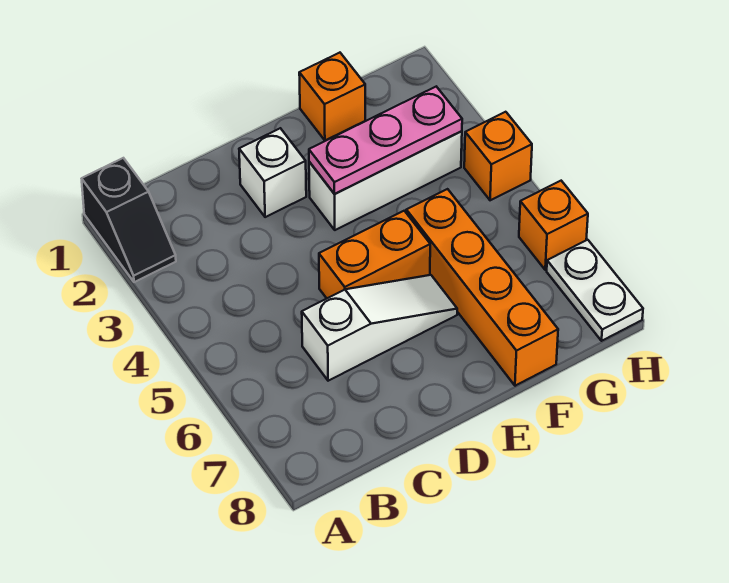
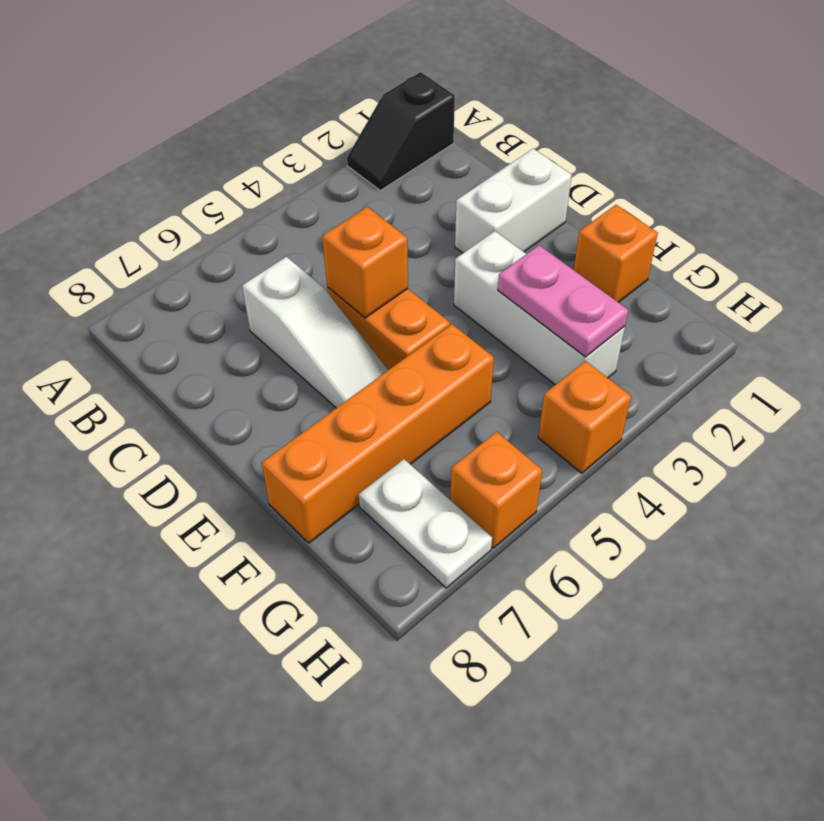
white 1x1 brick [239,128,306,217] -> white 1x2 brick [455,149,572,253]
none -> orange 1x1 brick [322,207,408,318]
pink 1x3 plate [309,87,462,194] -> pink 1x2 plate [498,245,628,357]
white 1x2 plate [547,240,643,341] -> white 1x2 plate turned to [359,459,492,588]

